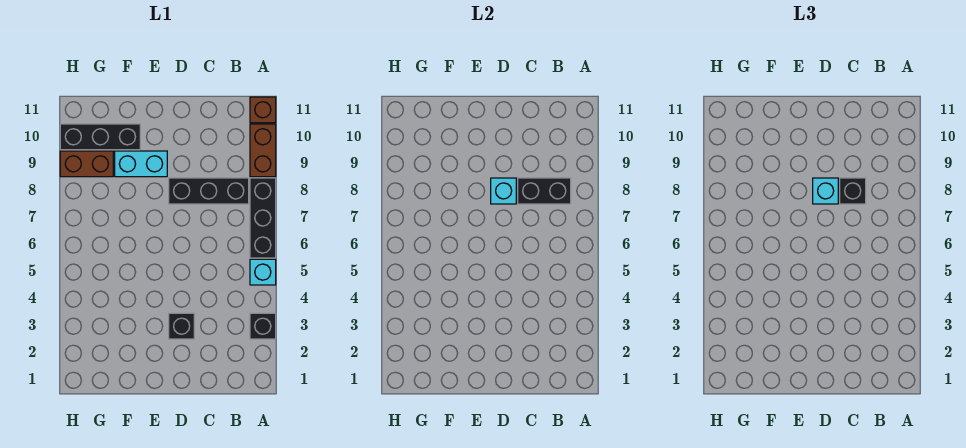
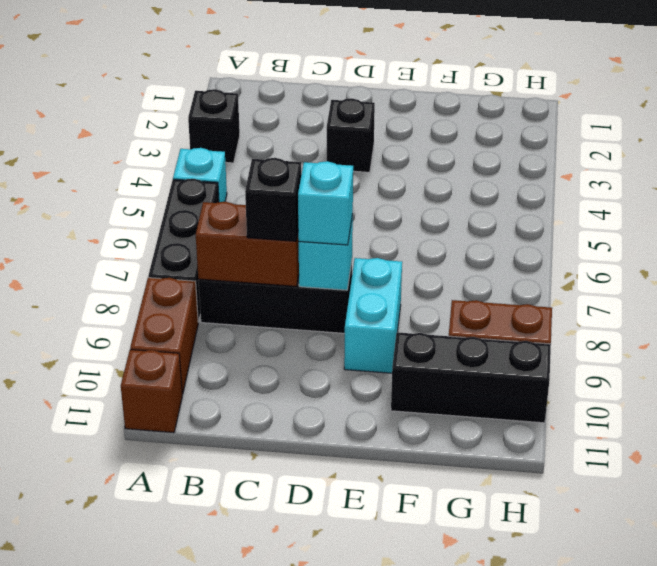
black 1x2 brick [518,178,571,204] -> brown 1x2 brick [196,202,299,286]
cyan 1x2 brick [115,151,167,177] -> cyan 1x2 brick turned to [344,258,402,373]

